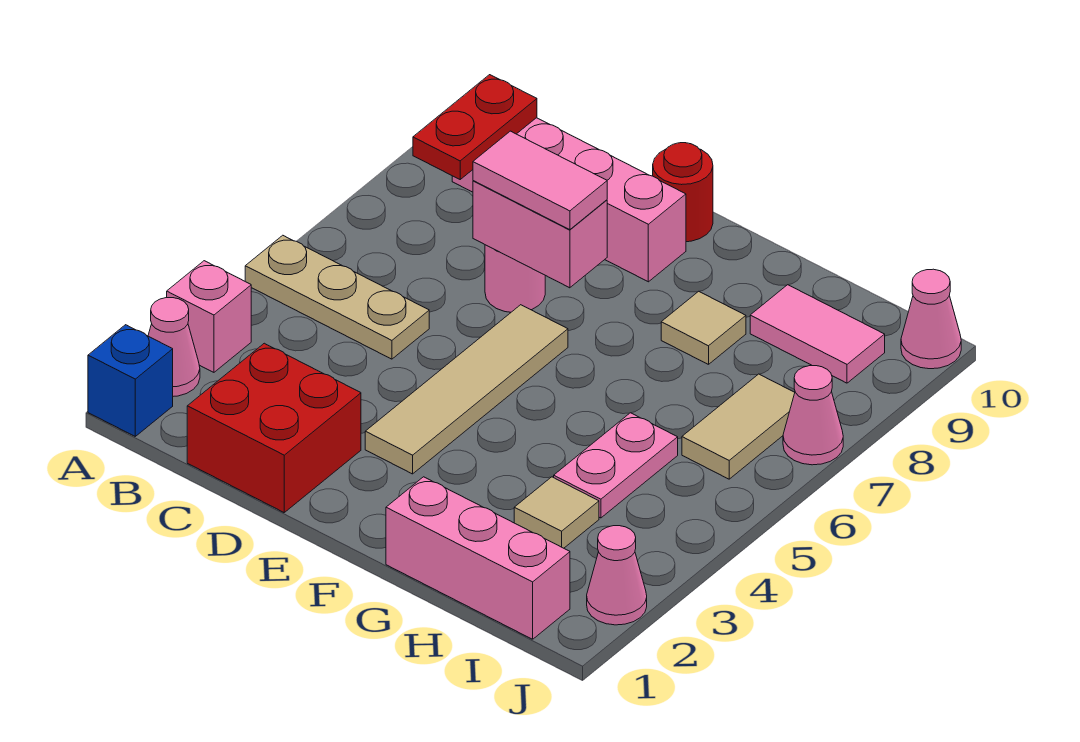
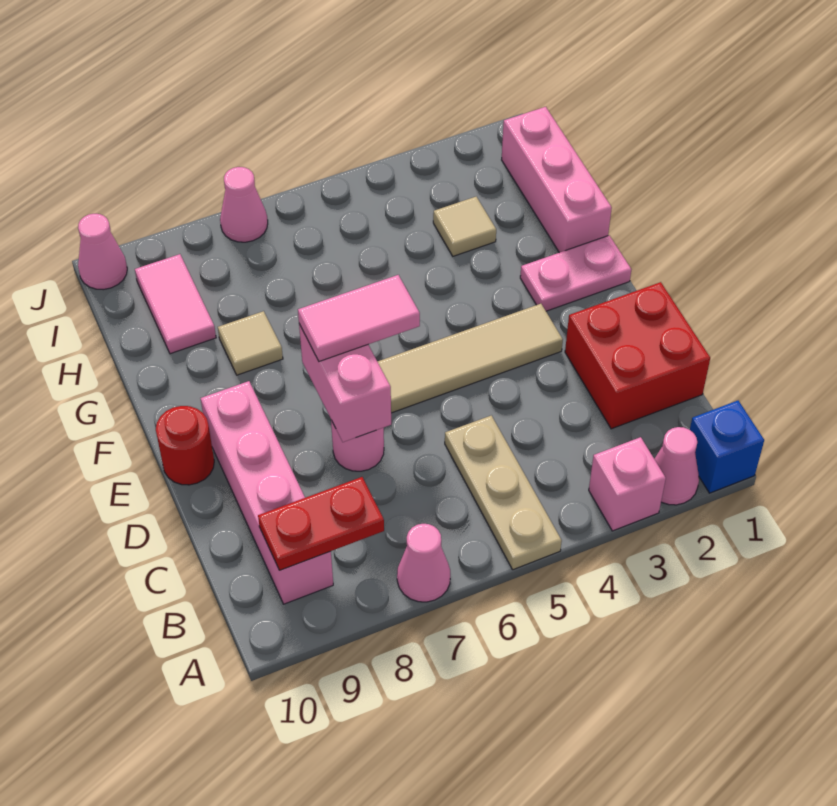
pink 1x2 tile [473,131,607,230] -> pink 1x2 tile turned to [298,275,420,361]
pink 1x2 plate [554,413,678,518] -> pink 1x2 plate moved to [520,235,631,311]
tan 1x2 tile [682,374,795,479] -> none
pink 1x1 cone [587,526,647,625] -> pink 1x1 cone moved to [397,524,450,602]

